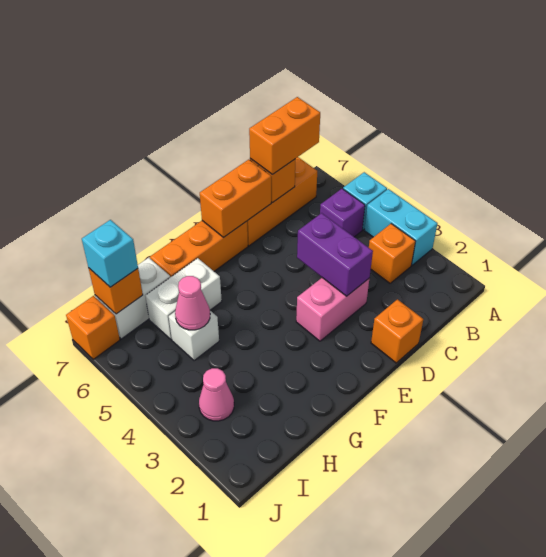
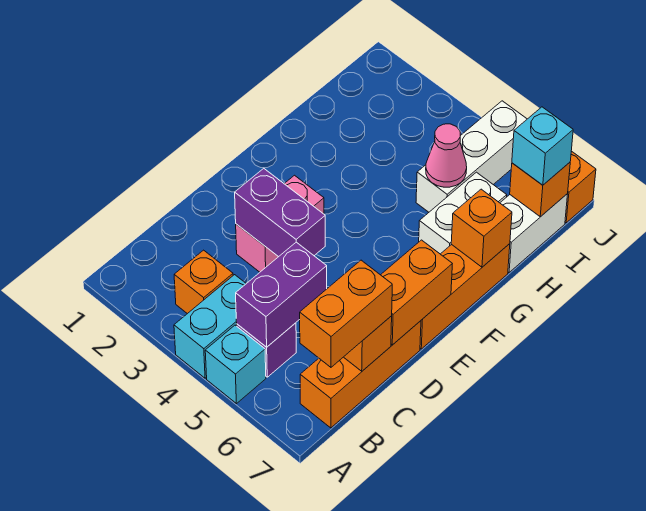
cyan 1x2 brick [364,189,438,265] -> cyan 1x2 brick turned to [174,275,246,378]
none -> purple 1x2 brick [236,242,327,347]
orange 1x1 brick [371,299,423,363] -> orange 1x1 brick moved to [451,189,512,267]
white 1x1 brick [169,311,219,361] -> white 1x3 brick [416,101,527,212]
pink 1x1 cone [199,368,234,421] -> none

